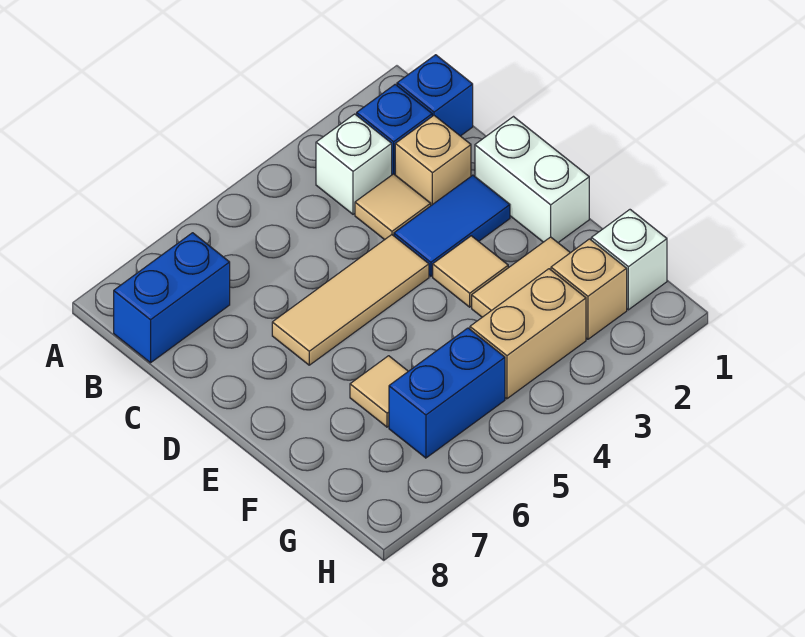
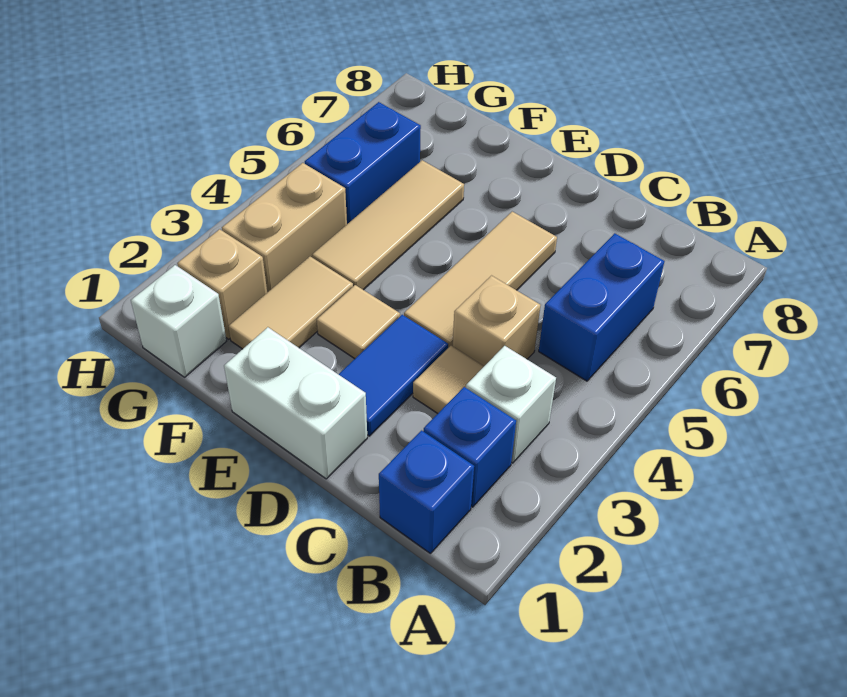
blue 1x2 brick [114,233,230,363] -> blue 1x2 brick moved to [539,233,664,381]
tan 1x1 brick [395,116,471,205] -> tan 1x1 brick moved to [453,276,541,366]
tan 1x1 tile [350,356,408,427] -> tan 1x3 tile [312,160,464,290]

